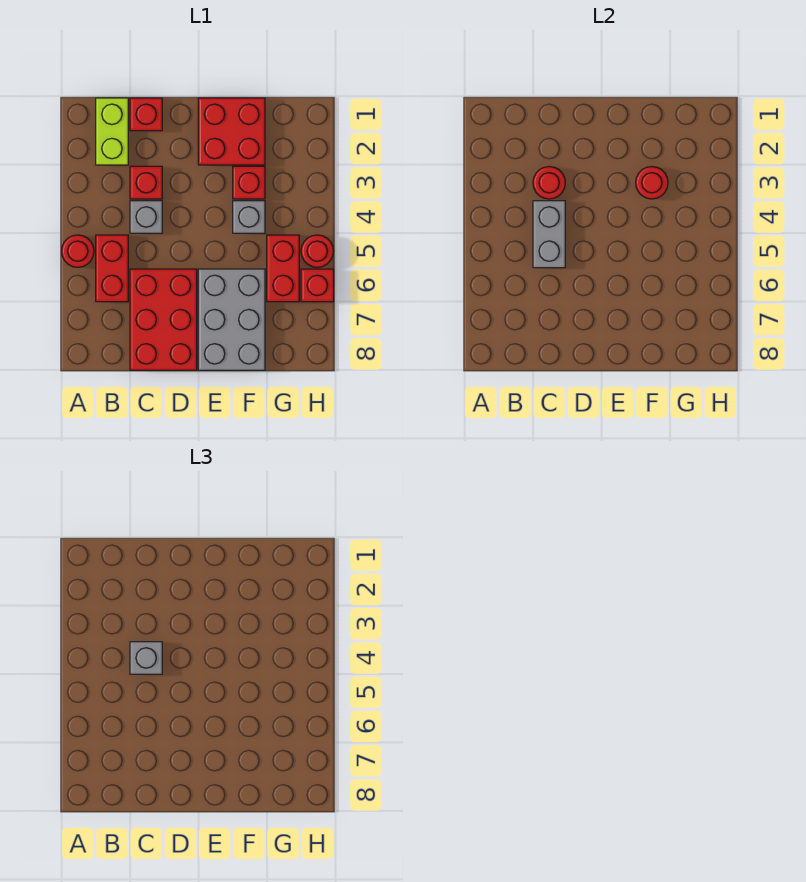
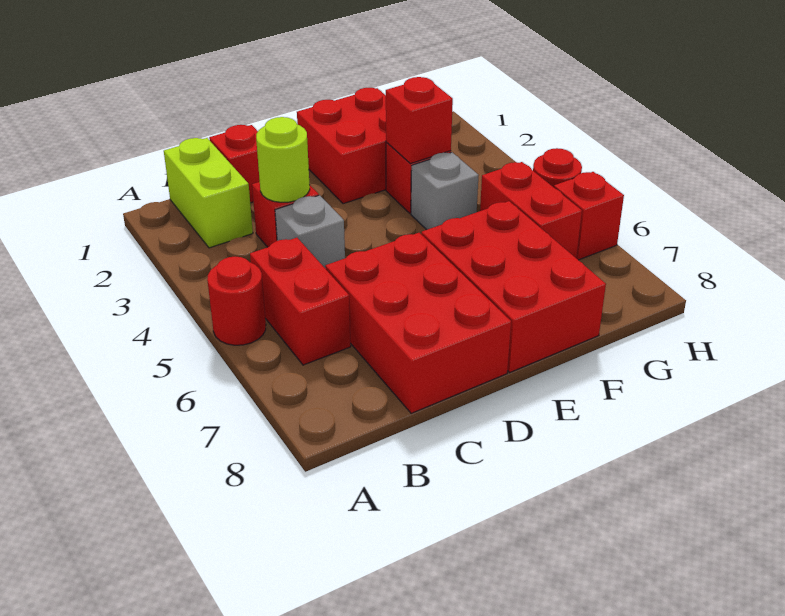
red 1x1 round brick [533,167,565,199] -> lime 1x1 round brick [256,117,310,202]
grey 1x2 brick [533,201,565,268] -> none
grey 1x1 brick [130,642,162,674] -> none
grey 2x3 brick [198,269,265,370] -> red 2x3 brick [421,201,606,372]
red 1x1 round brick [636,167,668,199] -> red 1x1 brick [386,77,453,164]

